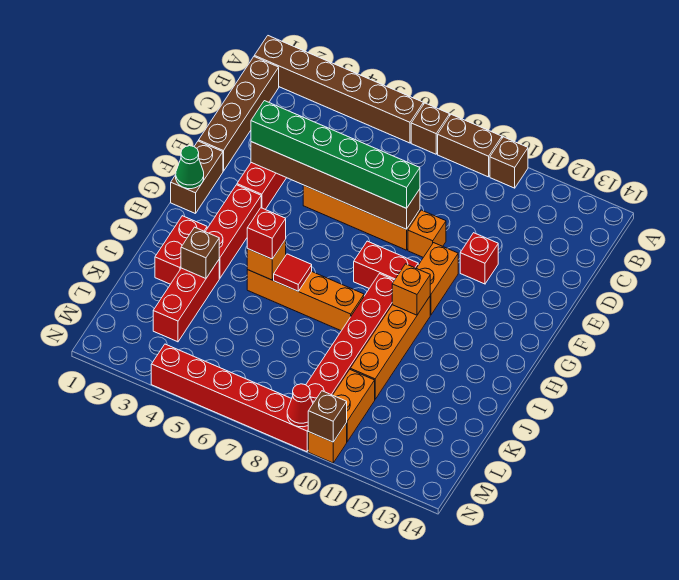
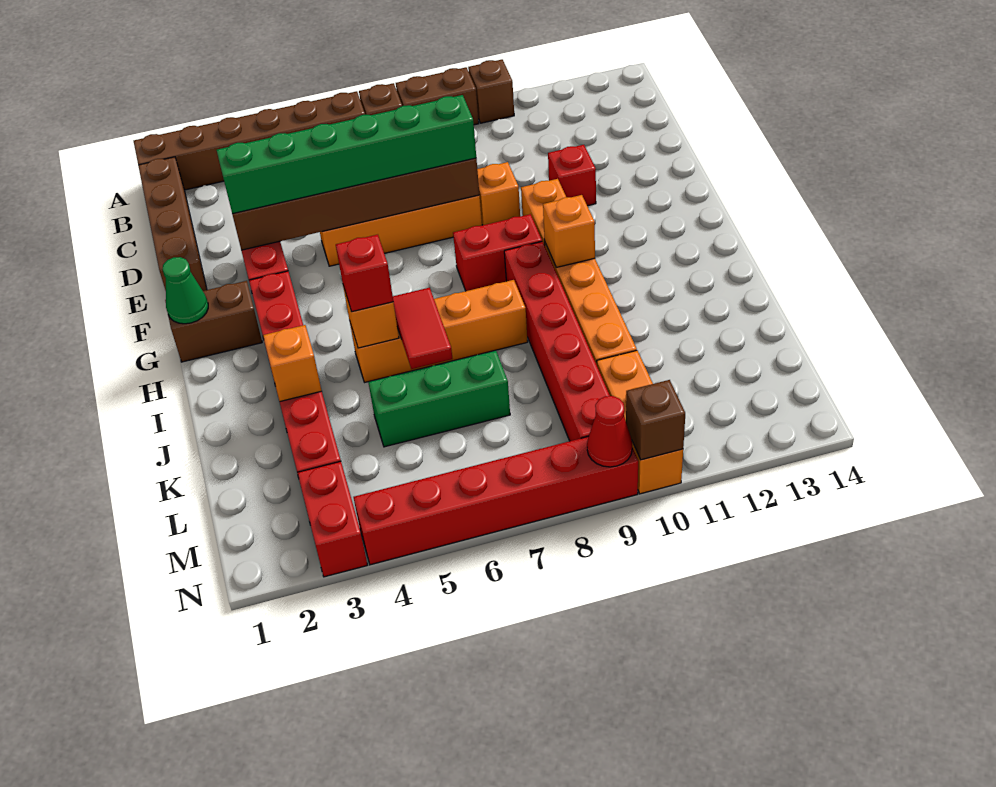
brown 1x2 brick [171,141,223,214] -> brown 1x2 brick turned to [165,281,262,362]
red 1x2 brick [155,216,207,284] -> red 1x2 brick moved to [297,461,367,577]
red 1x1 tile [274,254,312,291] -> red 1x2 tile [393,288,452,369]
brown 1x1 brick [181,227,219,278] -> orange 1x1 brick [263,325,322,402]
none -> green 1x3 brick [368,350,510,447]

